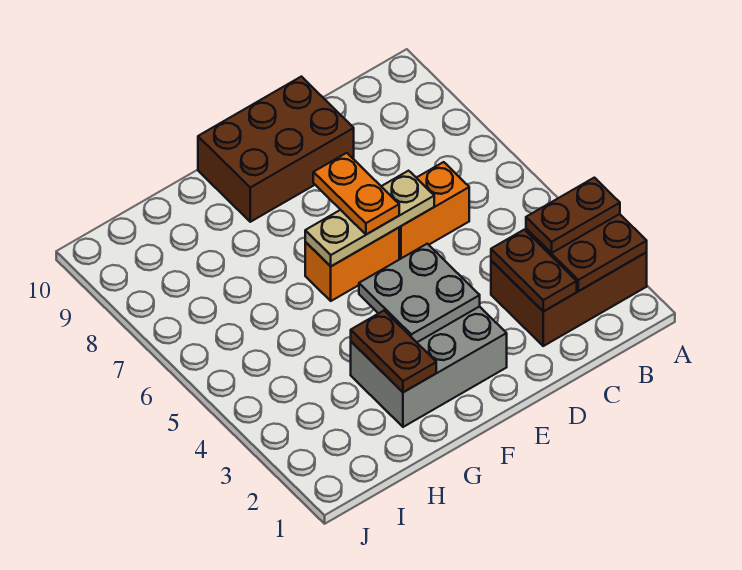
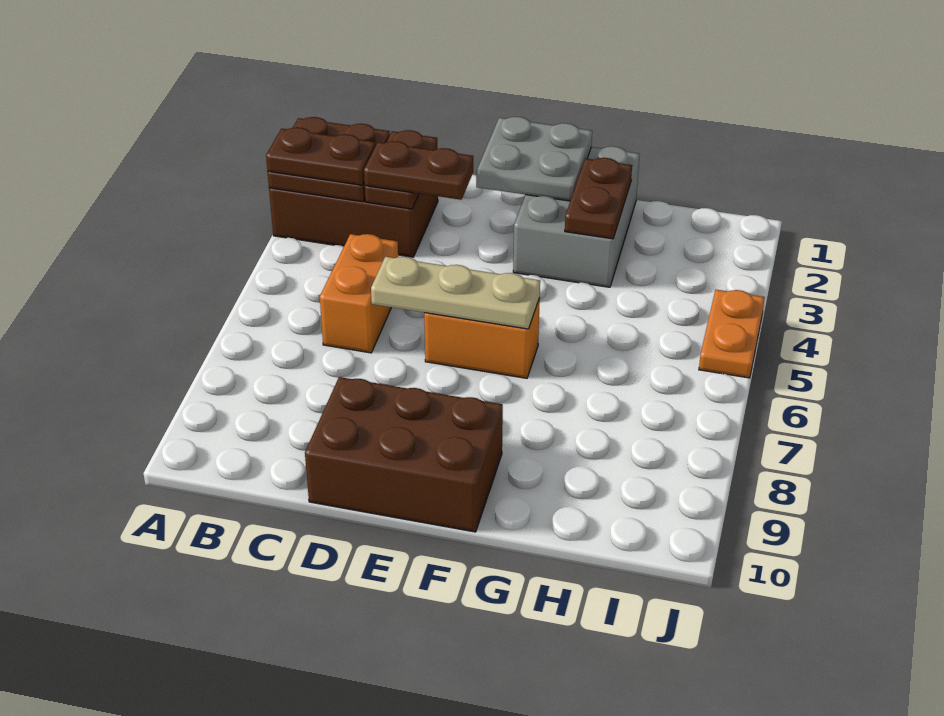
none -> brown 1x2 plate [364,141,473,200]
orange 1x2 brick [399,162,469,259] -> orange 1x2 brick turned to [320,234,398,353]
grey 2x3 brick [351,306,507,427] -> grey 2x3 brick turned to [513,146,640,287]
grey 2x2 plate [359,244,480,342] -> grey 2x2 plate moved to [476,117,592,201]
orange 1x2 plate [313,153,399,234] -> orange 1x2 plate moved to [699,290,765,378]

